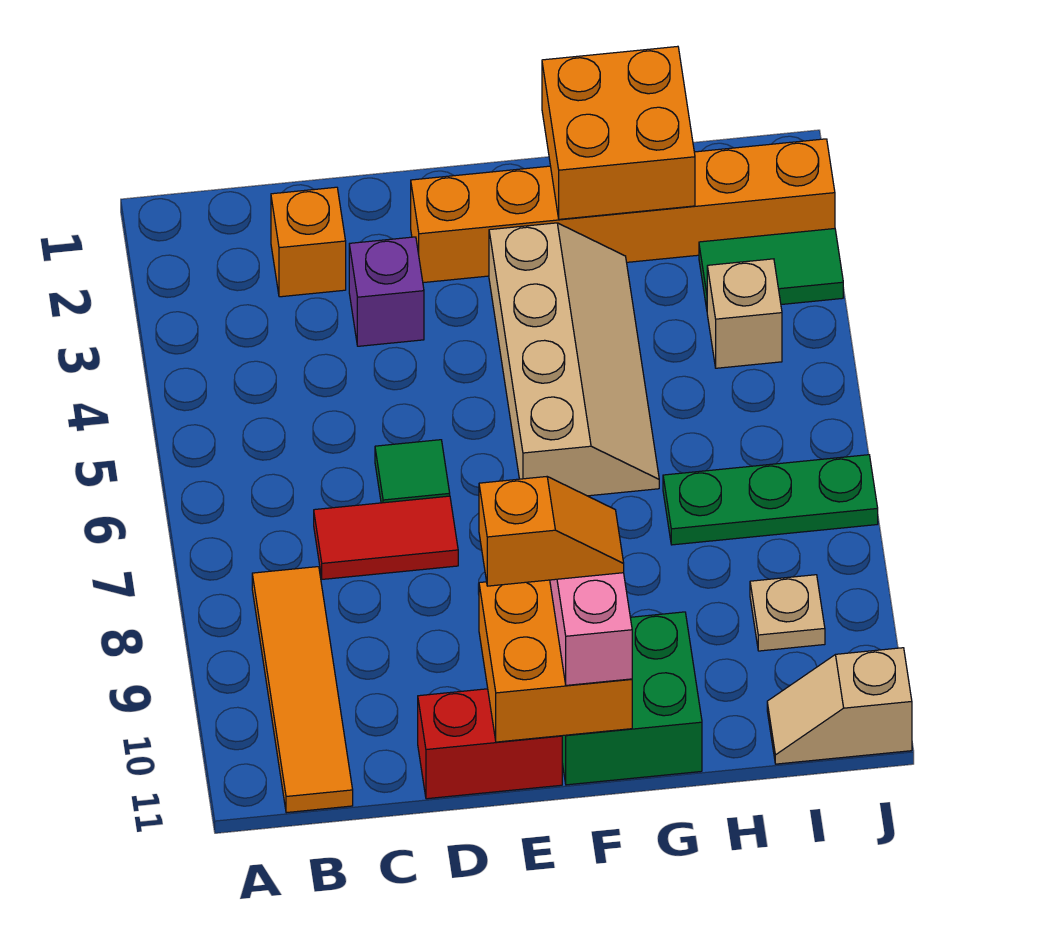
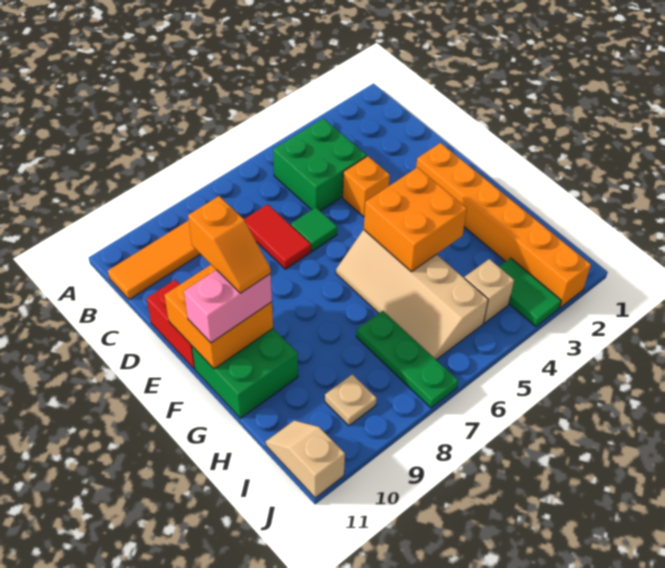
none -> green 2x2 brick [273,118,367,211]
orange 1x1 brick [271,187,346,297] -> orange 1x1 brick moved to [343,156,390,217]
purple 1x1 brick [349,237,424,346] -> none
tan 2x4 slope [489,223,659,496] -> tan 2x4 slope turned to [336,230,488,360]
orange 2x2 brick [542,46,695,219] -> orange 2x2 brick moved to [364,167,467,272]

